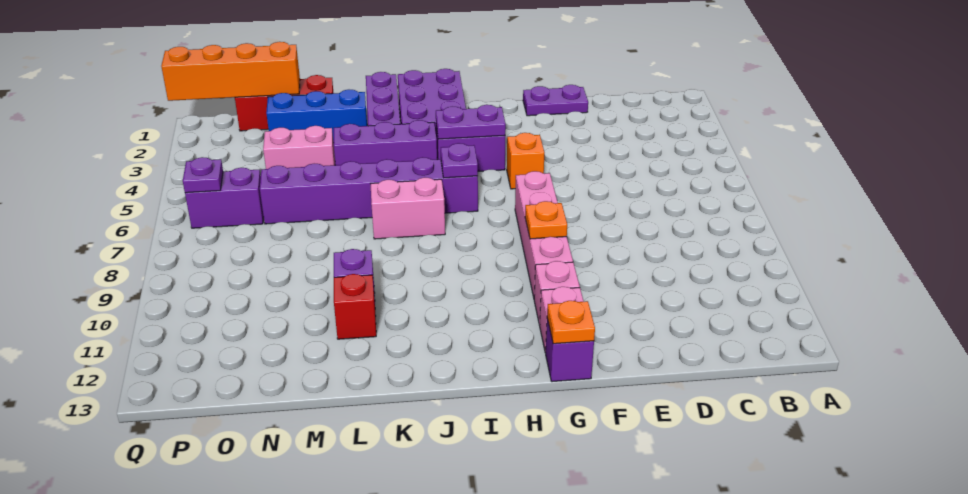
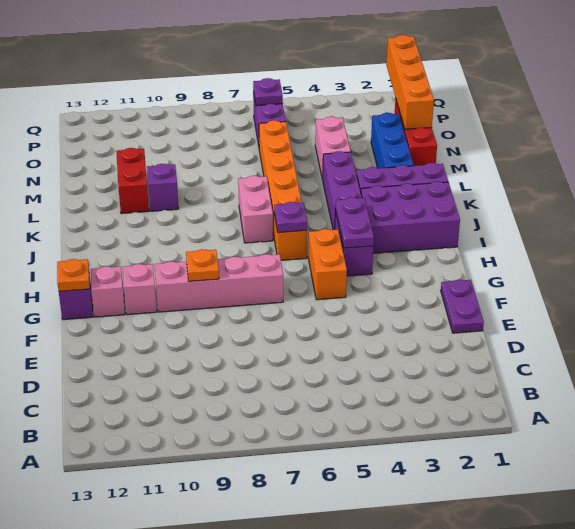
orange 1x1 brick [507,133,544,189] -> orange 1x2 brick [308,229,347,300]
purple 1x6 brick [260,157,478,224] -> orange 1x6 brick [259,121,307,260]
red 1x1 brick [334,274,376,339] -> red 1x2 brick [116,148,149,214]

